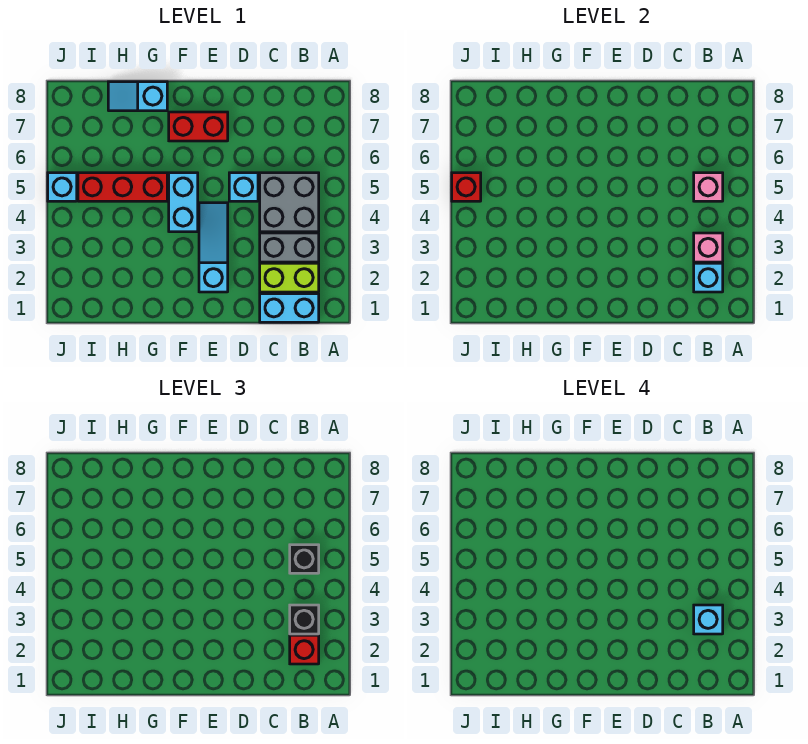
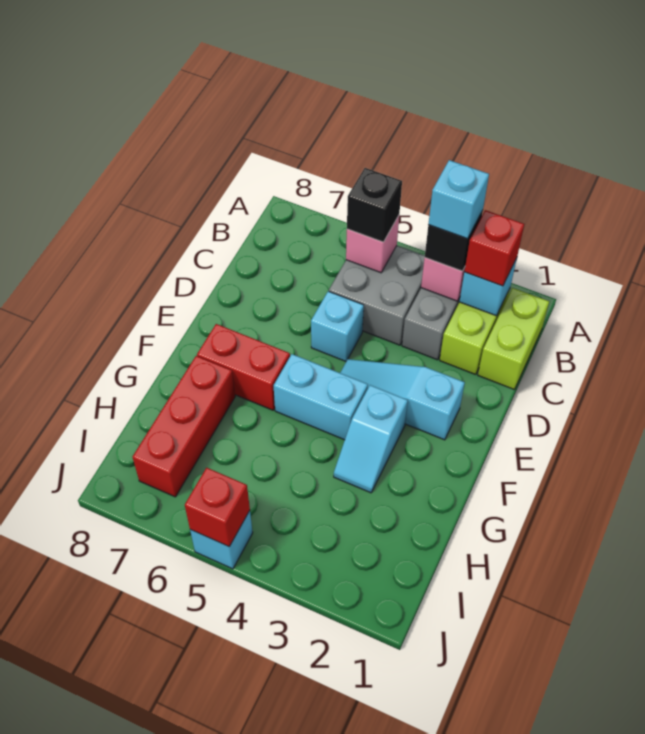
cyan 1x2 brick [260,294,319,322] -> lime 1x2 brick [478,288,549,390]
red 1x2 brick [169,112,228,141] -> red 1x2 brick turned to [197,324,290,410]
red 1x3 brick [78,173,167,201] -> red 1x3 brick moved to [132,356,235,497]
cyan 1x2 slope [108,82,167,111] -> cyan 1x2 slope moved to [334,385,408,493]

